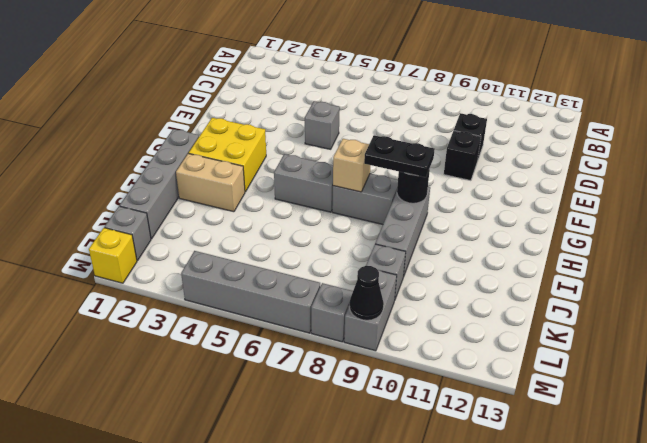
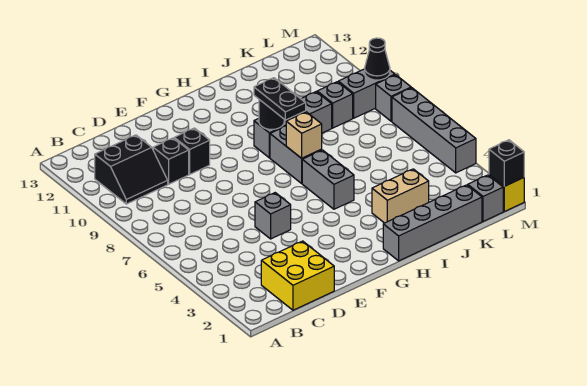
none -> black 2x2 slope [95,135,168,204]
yellow 2x2 brick [189,118,266,192] -> yellow 2x2 brick moved to [261,241,334,310]
tan 1x2 brick [176,153,245,212] -> tan 1x2 brick turned to [372,169,429,223]
none -> black 1x1 brick [489,140,524,186]

